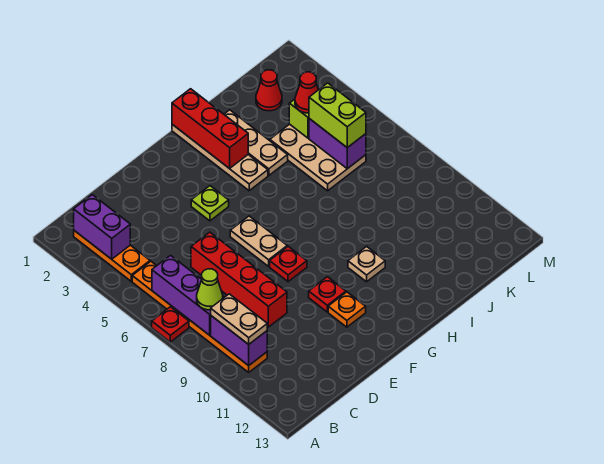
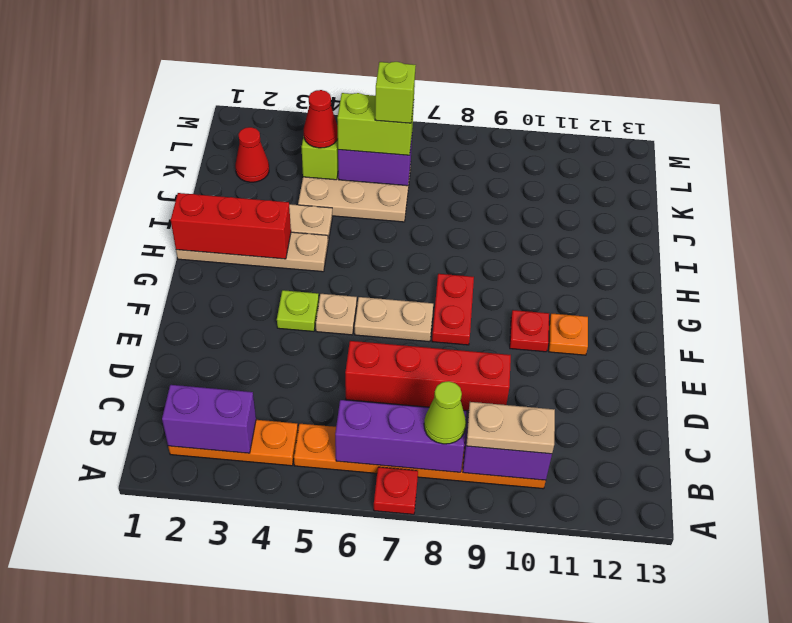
red 1x1 plate [270,246,307,282] -> red 1x2 plate [432,274,474,345]
tan 1x1 plate [348,246,385,282] -> tan 1x1 plate moved to [316,294,357,335]
none -> lime 1x1 brick [375,62,416,123]

